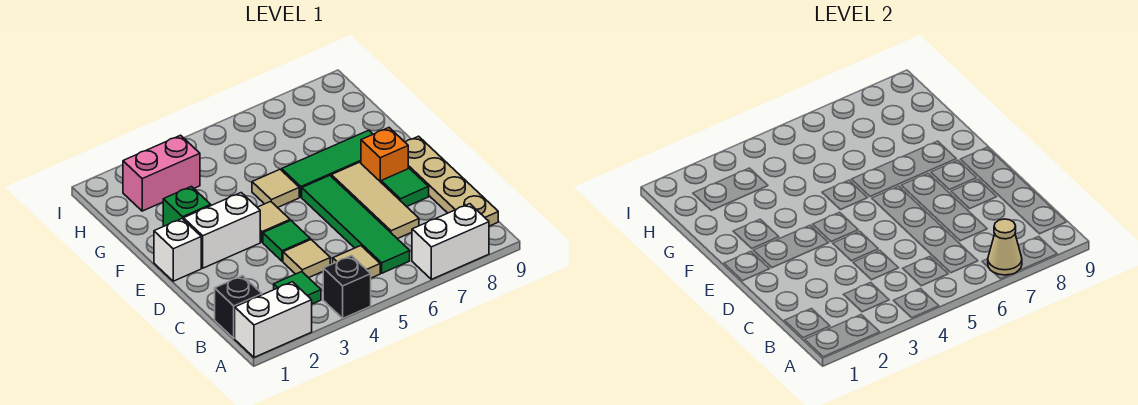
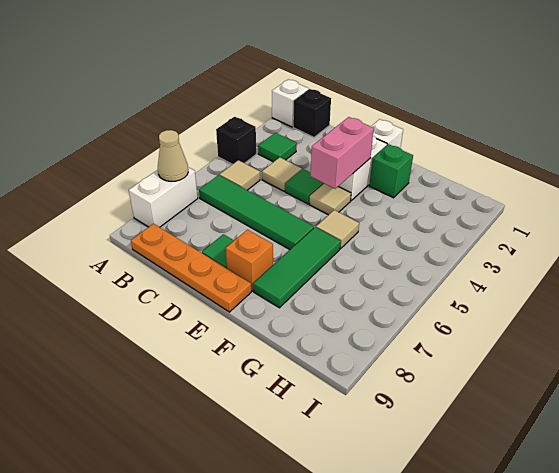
white 1x2 brick [235,282,312,357] -> white 1x1 brick [272,79,309,127]
tan 1x4 plate [405,136,498,226] -> orange 1x4 plate [131,224,251,312]
tan 1x3 tile [331,162,419,239] -> none
pink 1x2 brick [123,135,200,211] -> pink 1x2 brick moved to [311,117,374,189]

